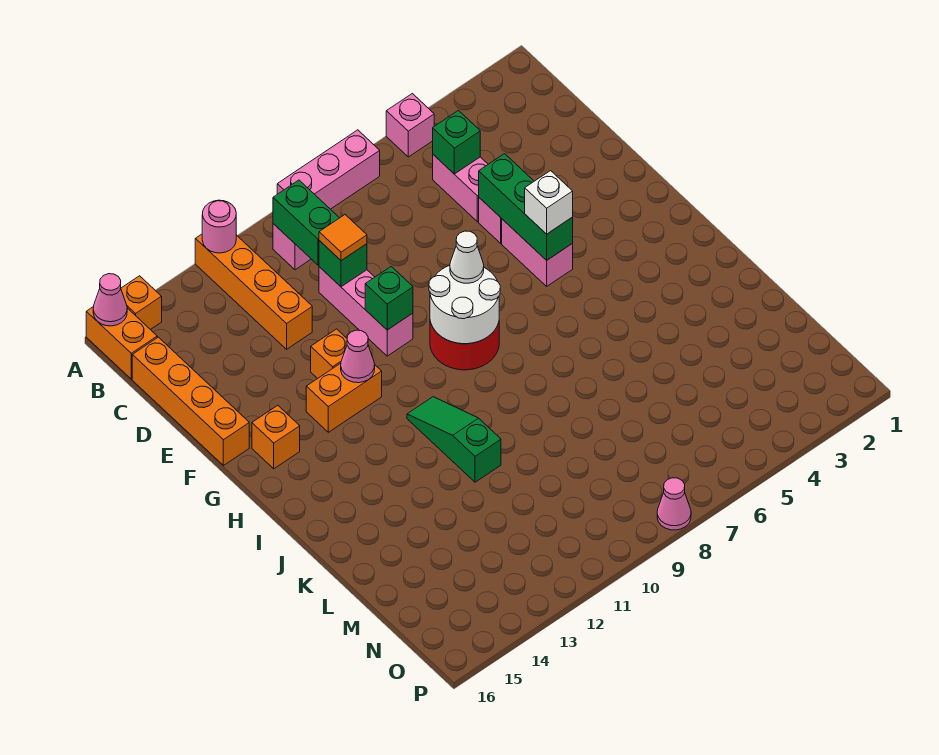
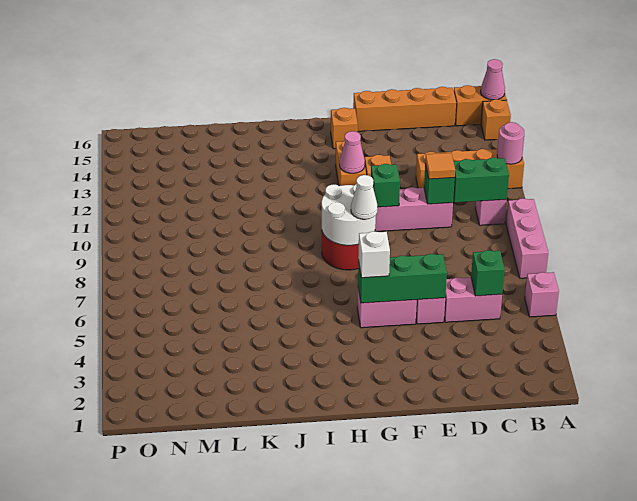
green 1x3 slope [407,397,501,482] -> none
pink 1x1 cone [657,478,691,530] -> none

